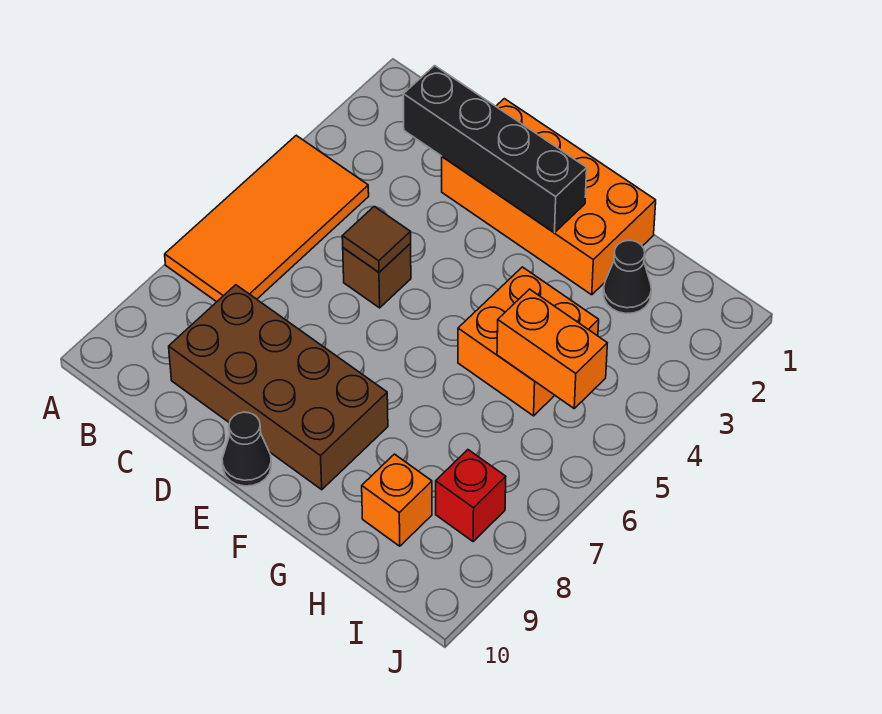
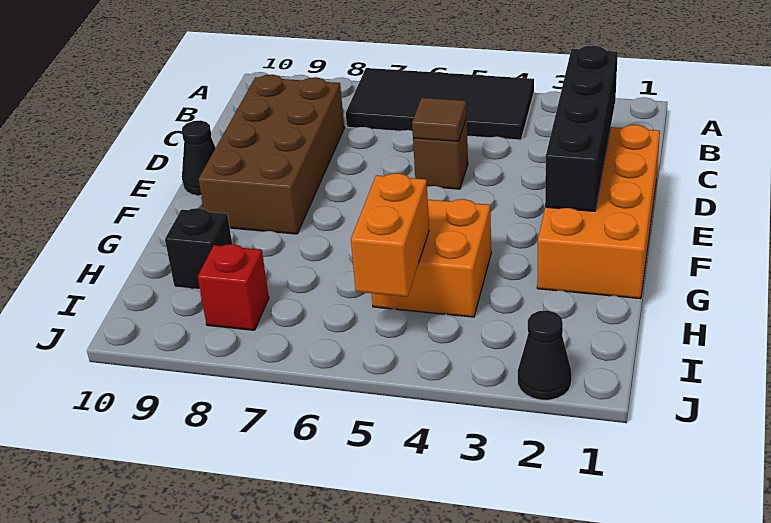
orange 2x4 tile [165,135,369,302] -> black 2x4 tile [346,68,534,140]
black 1x1 cone [603,241,651,313] -> black 1x1 cone moved to [518,310,572,400]
orange 1x1 brick [362,454,432,546] -> black 1x1 brick [165,208,232,290]

